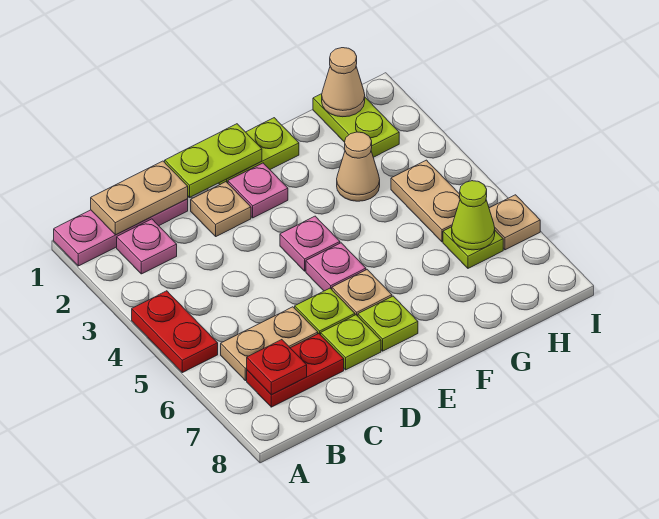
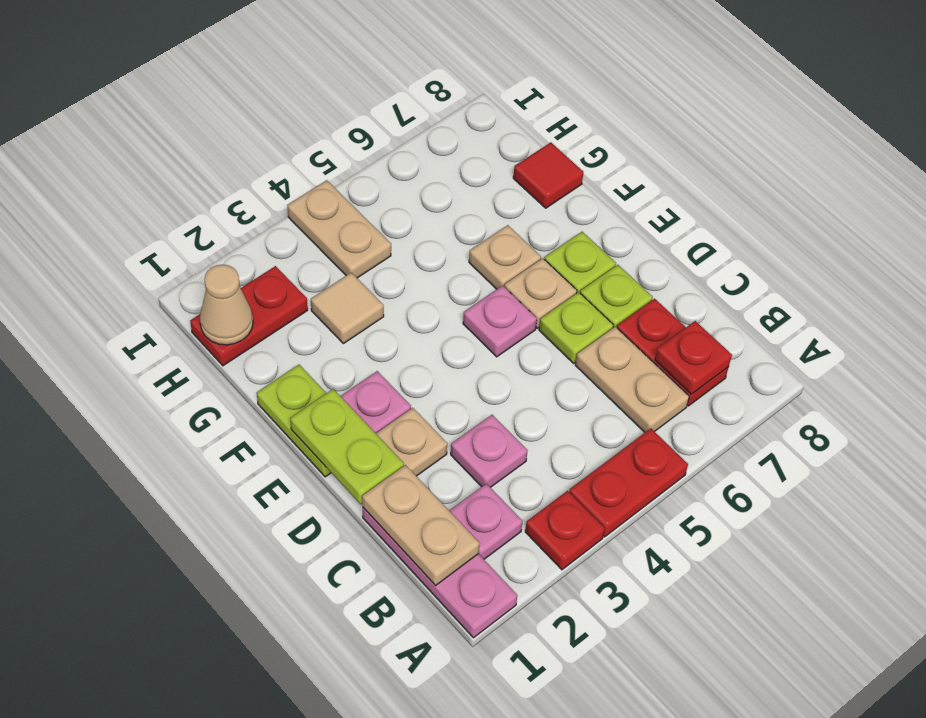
none -> red 1x1 plate [525,491,605,570]
pink 1x1 plate [280,216,340,271] -> pink 1x1 plate moved to [451,415,528,487]
tan 1x1 cone [337,132,380,201] -> tan 1x1 tile [311,273,384,344]
none -> red 1x1 tile [513,142,584,208]
lime 1x2 plate [313,94,399,157] -> red 1x2 plate [190,266,308,366]
tan 1x2 plate [391,160,460,242] -> tan 1x2 plate turned to [287,180,391,278]
lime 1x1 plate [443,227,503,268] -> none
lime 1x1 cone [452,181,495,250] -> none
tan 1x1 plate [489,195,540,250] -> tan 1x1 plate moved to [469,225,541,289]

